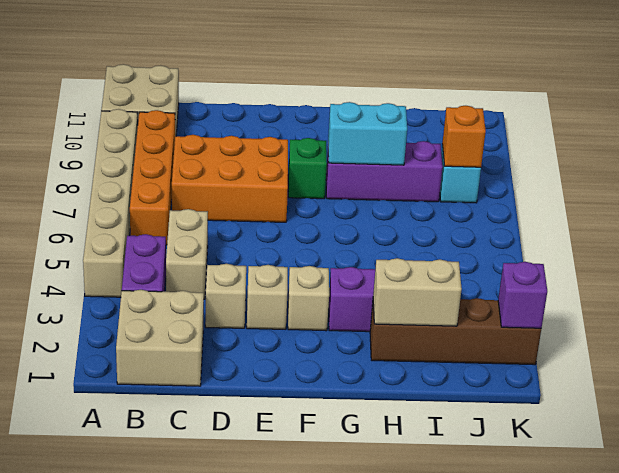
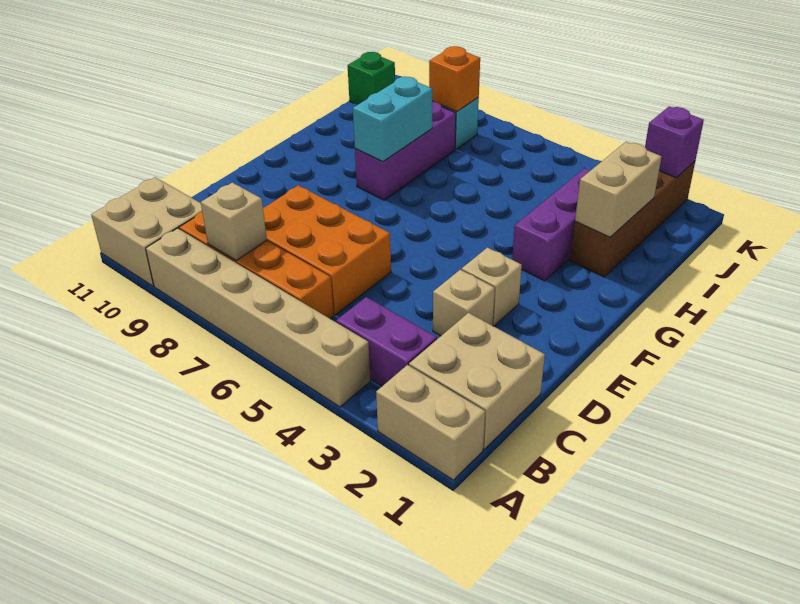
tan 1x2 brick [166,209,208,299] -> tan 1x2 brick moved to [376,365,485,480]
orange 2x3 brick [172,135,288,222] -> orange 2x3 brick turned to [263,186,391,315]
tan 1x1 brick [288,266,329,331] -> tan 1x1 brick moved to [201,183,267,261]
green 1x1 brick [288,138,327,199] -> green 1x1 brick moved to [348,52,395,105]

